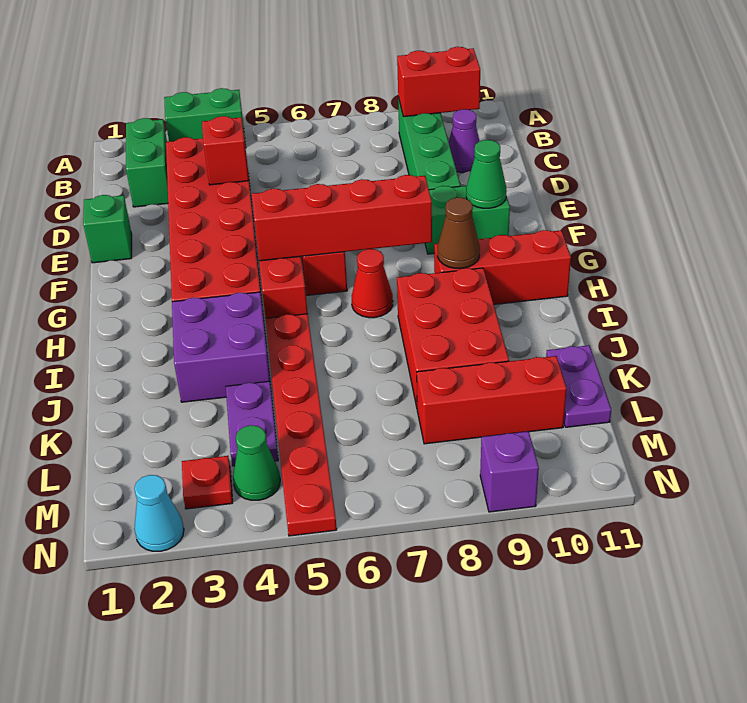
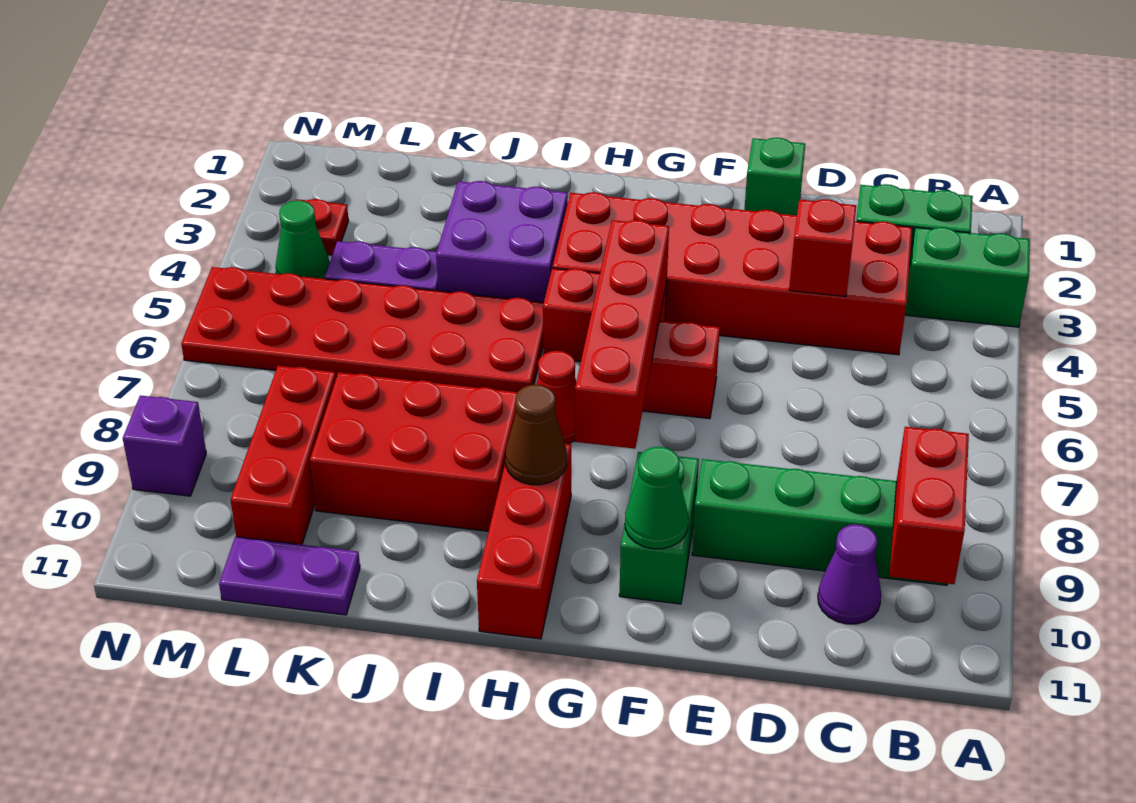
green 1x2 brick [164,88,246,148] -> green 1x2 brick turned to [905,227,1030,327]
red 1x6 plate [266,314,337,536] -> red 2x6 plate [181,267,544,392]
cyan 1x1 cone [134,475,184,551] -> none

